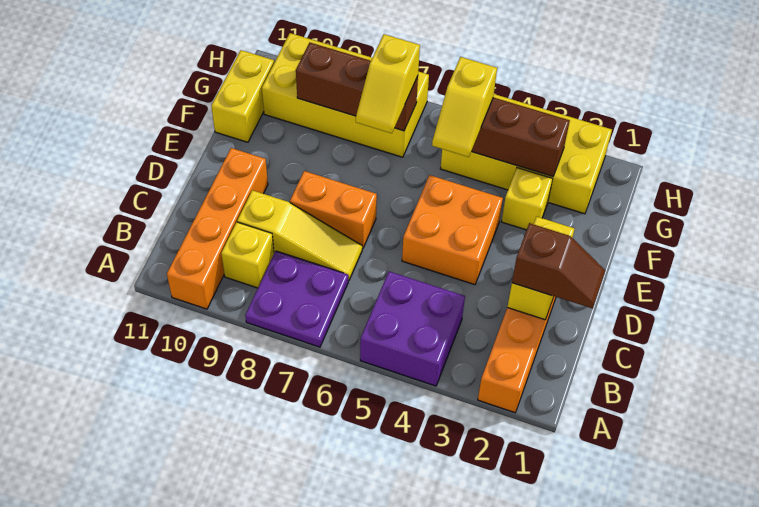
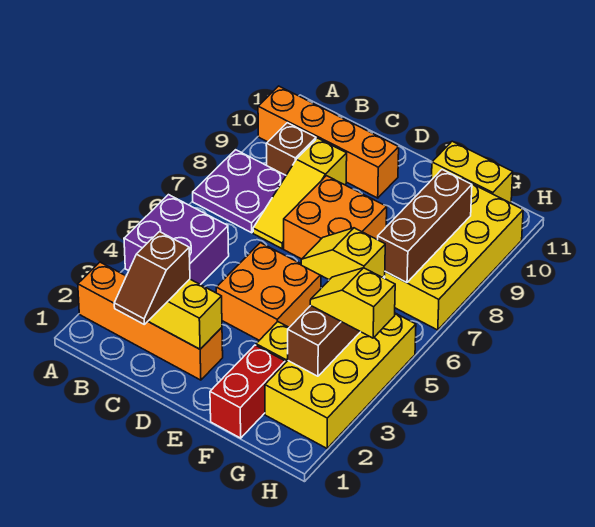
yellow 1x1 brick [221,222,274,288] -> brown 1x1 brick [266,123,316,175]
orange 1x2 brick [290,171,377,249] -> orange 2x2 brick [284,176,387,259]
none -> red 1x2 brick [210,345,285,438]
yellow 1x2 slope [356,34,420,133] -> yellow 1x2 slope moved to [310,268,395,338]

